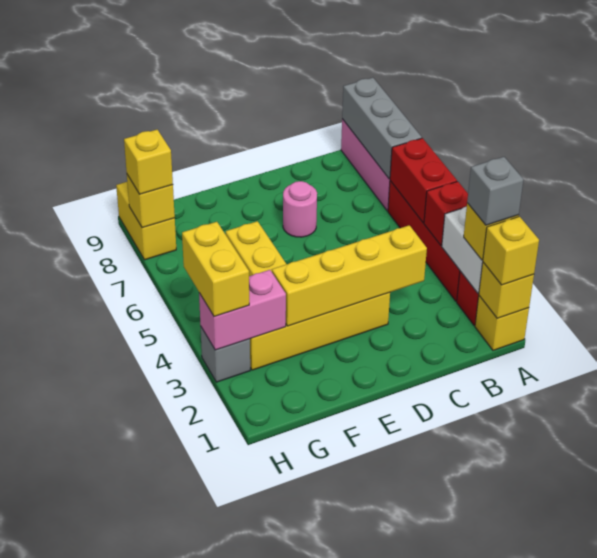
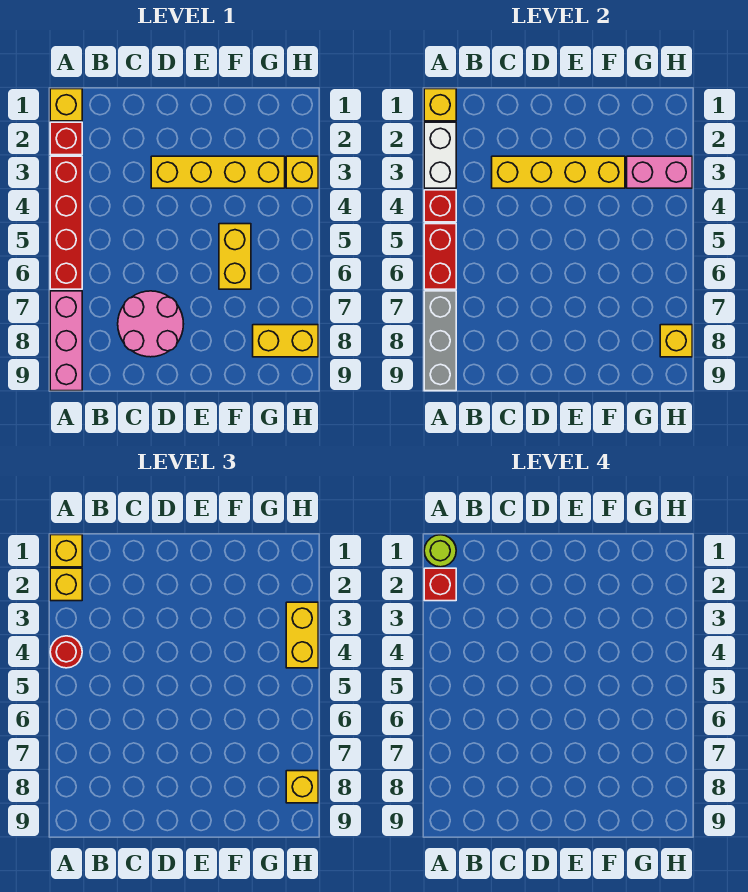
none -> lime 1x1 round brick [424,535,456,567]
grey 1x1 brick [467,157,524,225] -> red 1x1 brick [424,568,456,601]
none -> red 1x1 round brick [50,636,82,668]
pink 1x1 round brick [283,181,317,237] -> pink 2x2 round brick [118,291,183,357]
grey 1x1 brick [201,327,250,382] -> yellow 1x1 brick [286,156,318,188]
yellow 1x2 brick [116,182,176,260] -> yellow 1x2 brick turned to [253,325,318,357]

